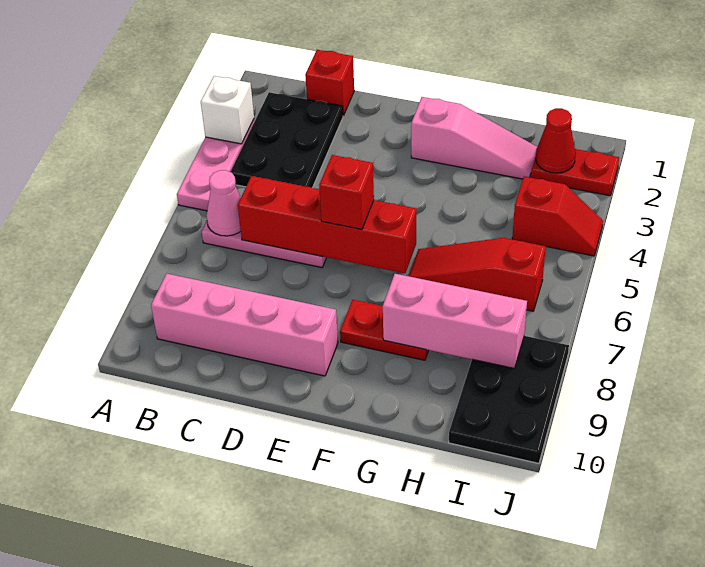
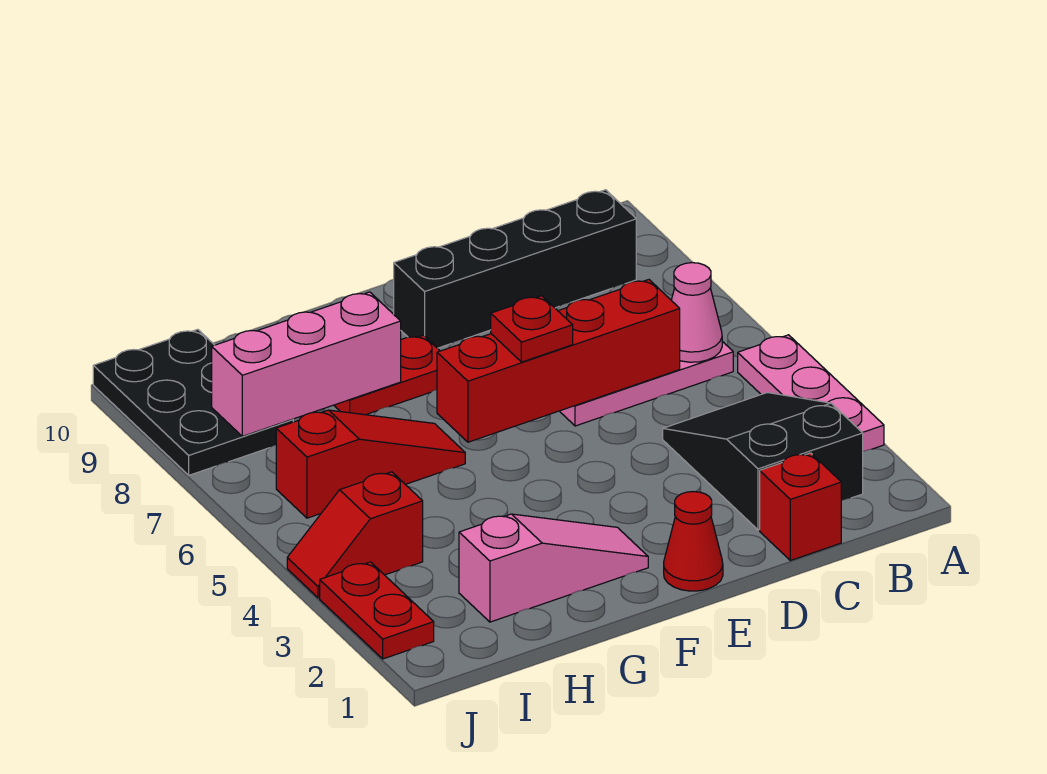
white 1x1 brick [201,76,254,144] -> none
black 2x3 plate [231,92,343,188] -> black 2x3 slope [663,393,863,530]
pink 1x4 brick [151,274,338,376] -> black 1x4 brick [394,190,636,348]
red 1x1 brick [319,155,374,230] -> red 1x1 plate [491,296,573,362]
pink 1x3 slope [411,97,537,179] -> pink 1x3 slope turned to [459,514,648,622]
red 1x2 plate [531,149,619,196] -> red 1x2 plate turned to [320,562,434,659]
red 1x1 cone [536,108,576,173] -> red 1x1 cone moved to [664,492,723,591]

